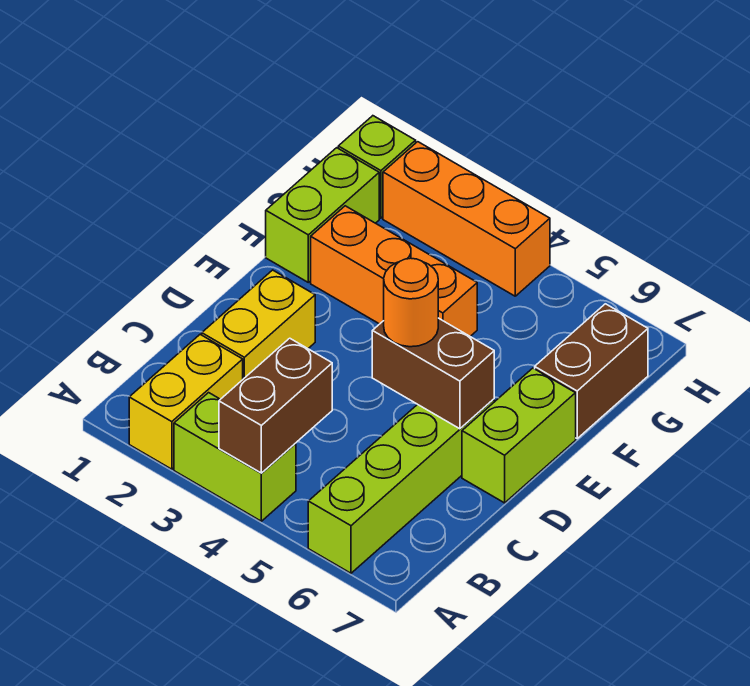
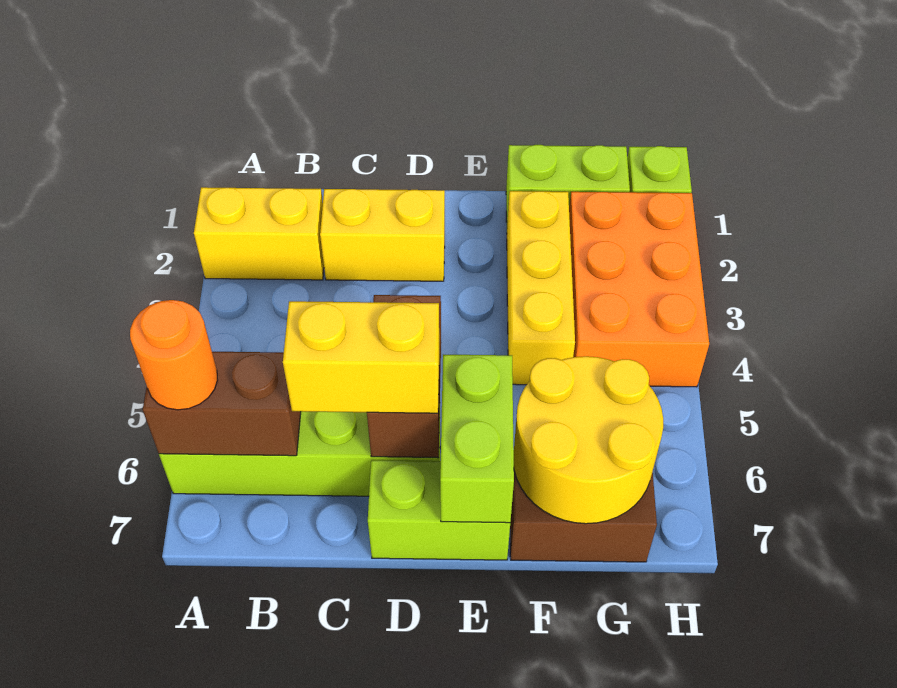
lime 1x2 brick [174,393,296,521] -> lime 1x2 brick moved to [440,354,514,523]
brown 1x2 brick [219,338,332,473] -> brown 1x2 brick moved to [143,352,301,456]
none -> yellow 1x2 brick [283,301,439,413]
orange 1x1 round brick [384,258,438,347] -> orange 1x1 round brick moved to [130,300,217,410]
orange 1x3 brick [311,206,477,336] -> yellow 1x3 brick [507,191,575,385]
none -> yellow 2x2 round brick [514,356,663,524]
orange 1x3 brick [383,142,550,296] -> orange 2x3 brick [569,192,709,387]

